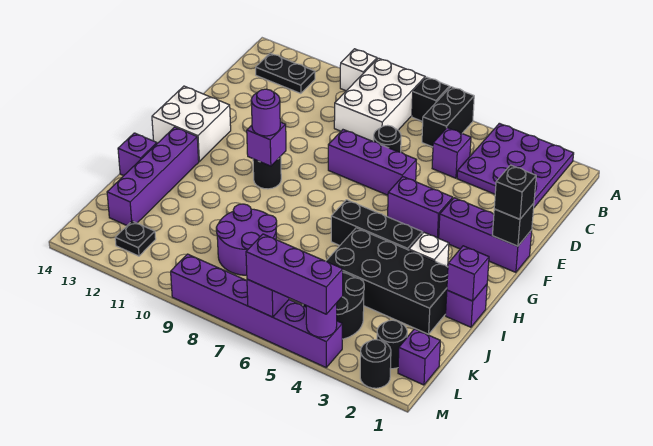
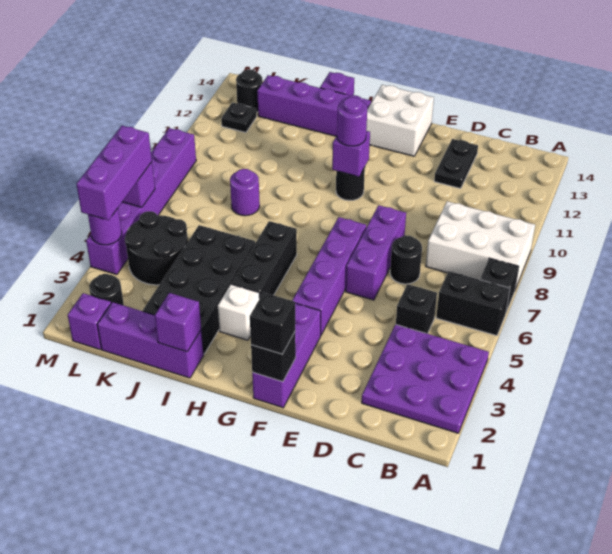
white 1x1 brick [340,49,377,91] -> none
black 1x2 plate [256,53,315,93] -> black 1x2 plate moved to [434,139,478,188]
purple 1x1 brick [432,128,471,178] -> black 1x1 brick [396,284,437,334]
purple 1x2 brick [388,177,453,238] -> purple 1x4 brick [292,217,366,335]
purple 1x1 brick [446,284,487,327] -> purple 1x3 brick [97,302,204,378]
purple 2x2 round brick [216,204,277,275] -> purple 1x1 round brick [230,169,260,216]
black 1x1 round brick [360,340,391,388] -> black 1x1 round brick moved to [236,70,263,113]

